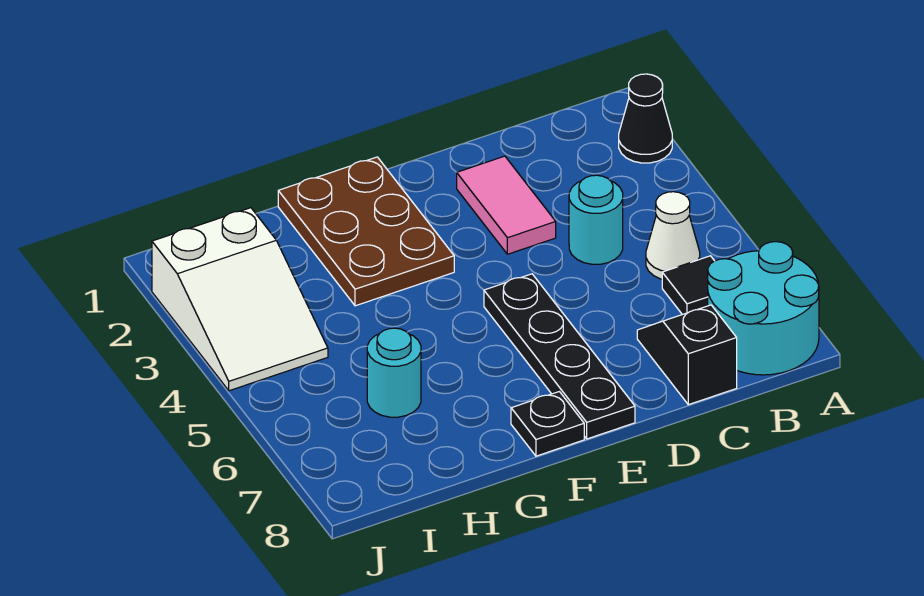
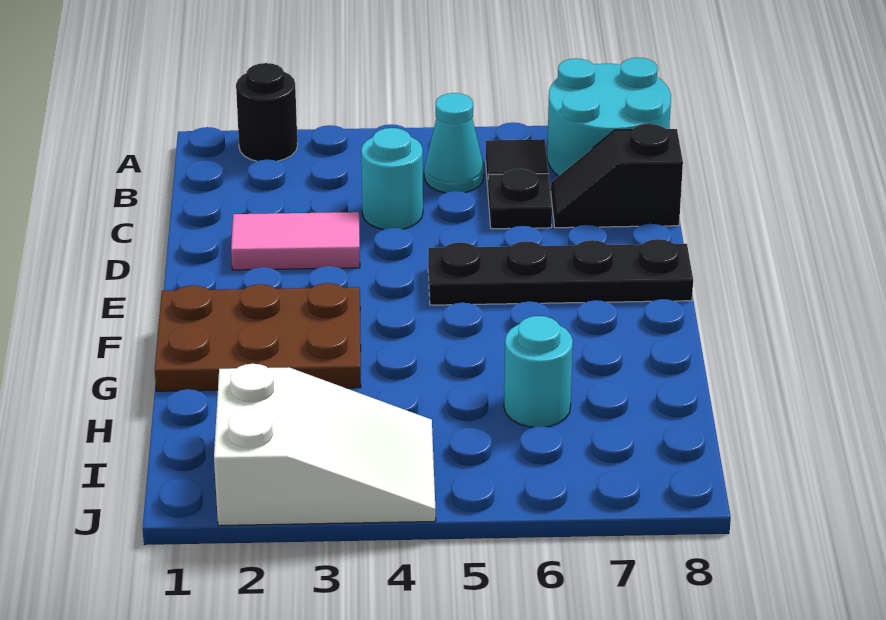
black 1x1 cone [619,74,672,163] -> black 1x1 round brick [236,63,298,161]
white 1x1 cone [646,192,700,279] -> cyan 1x1 cone [424,93,484,193]
black 1x1 plate [511,392,584,456] -> black 1x1 plate moved to [488,169,552,229]

